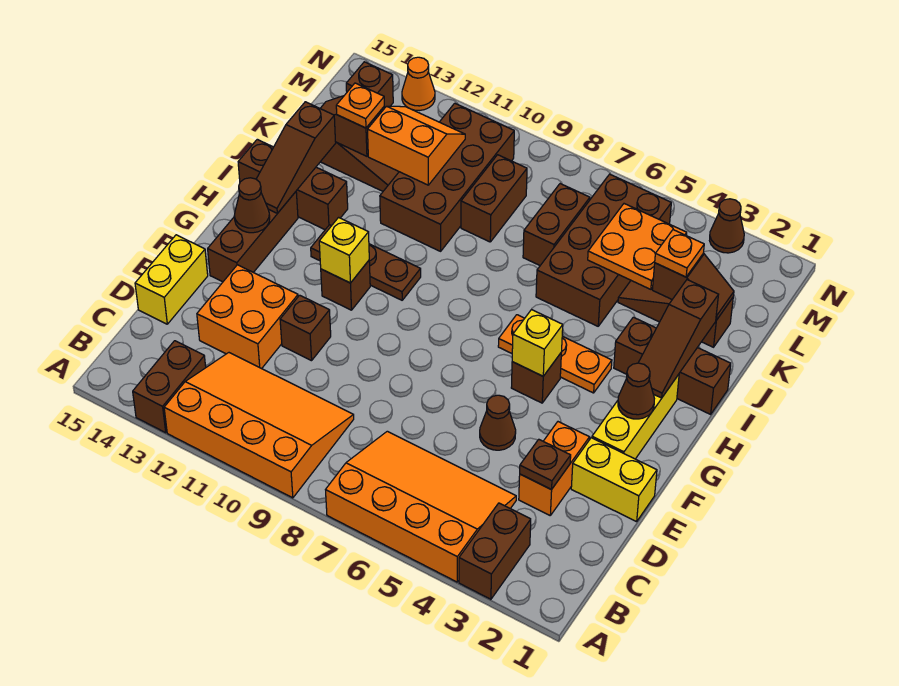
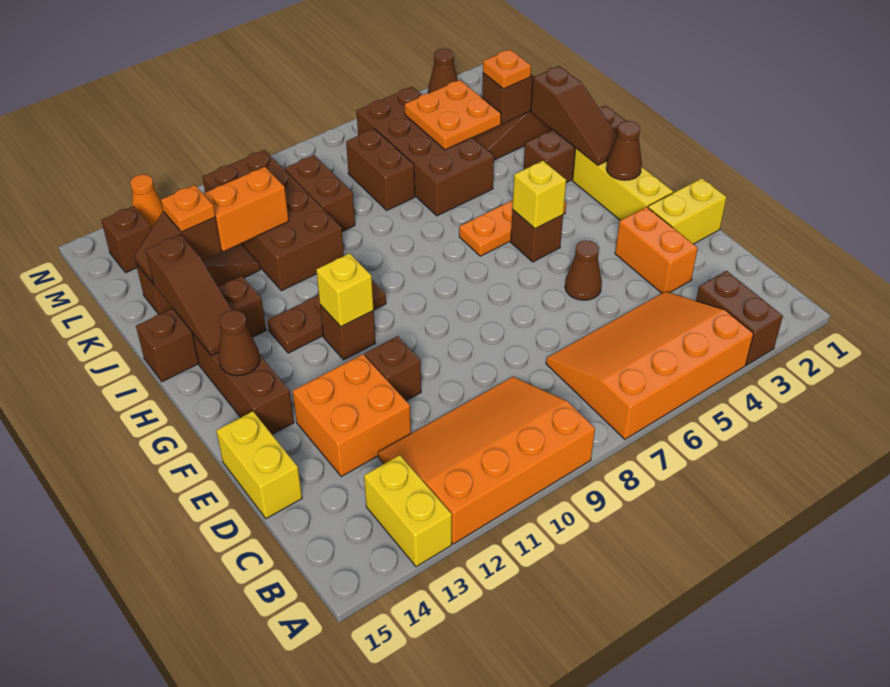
brown 1x2 brick [133,341,206,433] -> yellow 1x2 brick [364,455,452,567]
brown 1x1 plate [520,439,571,490] -> none

